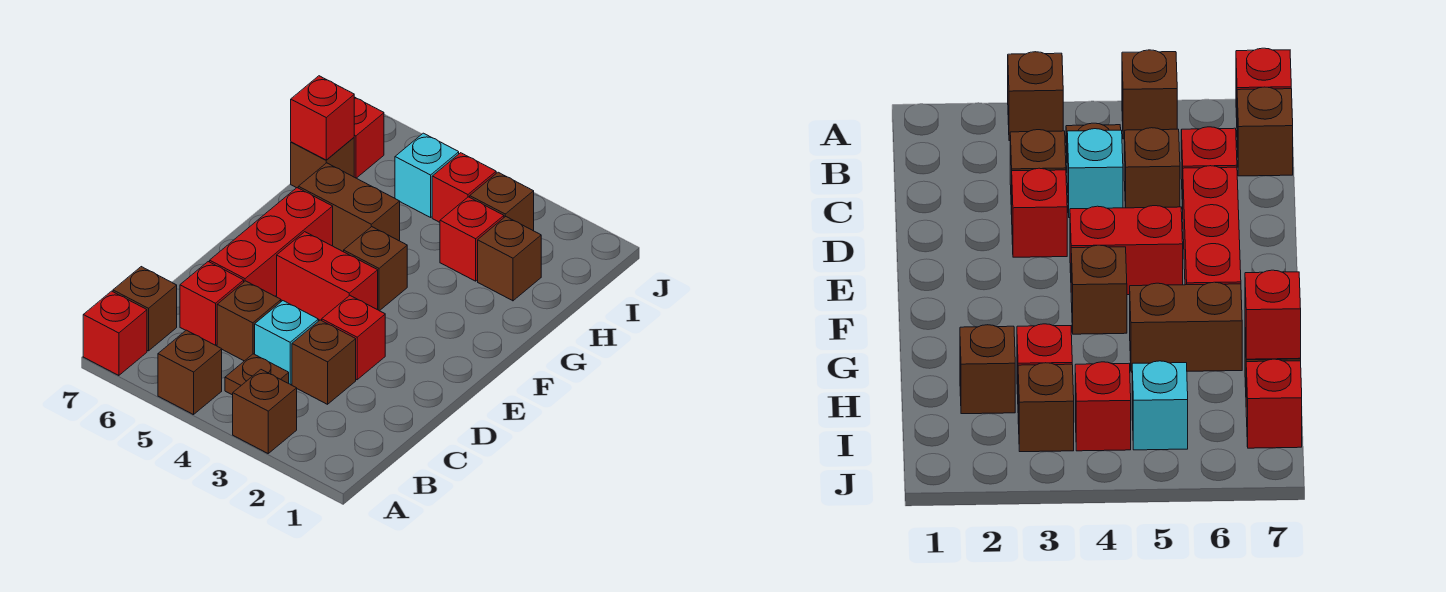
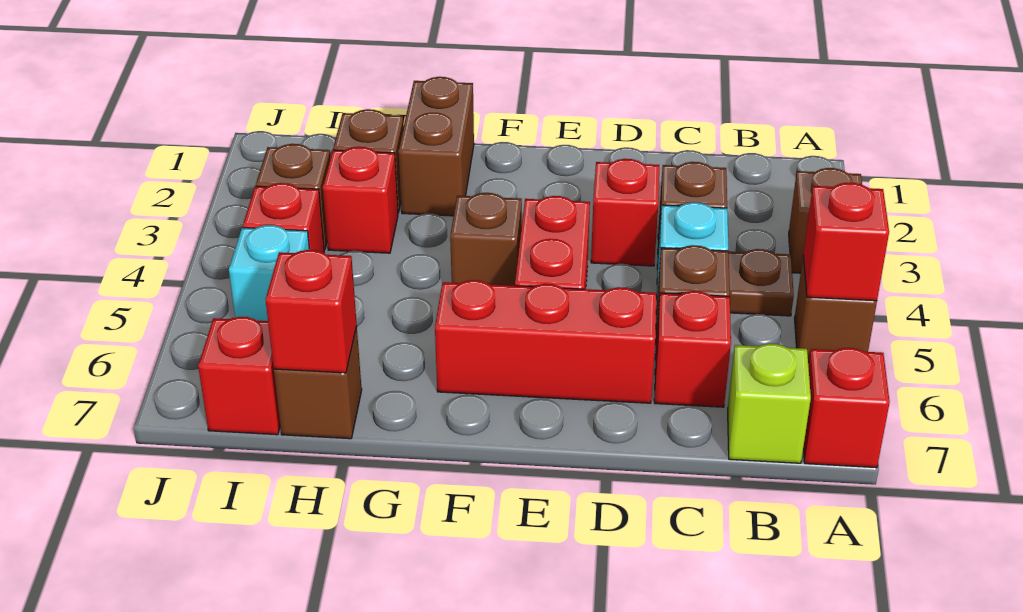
none -> red 1x1 brick [803,183,889,301]
brown 1x1 brick [113,267,177,351] -> lime 1x1 brick [728,344,811,463]
brown 1x2 brick [298,163,400,252] -> brown 1x2 brick moved to [398,77,474,216]

